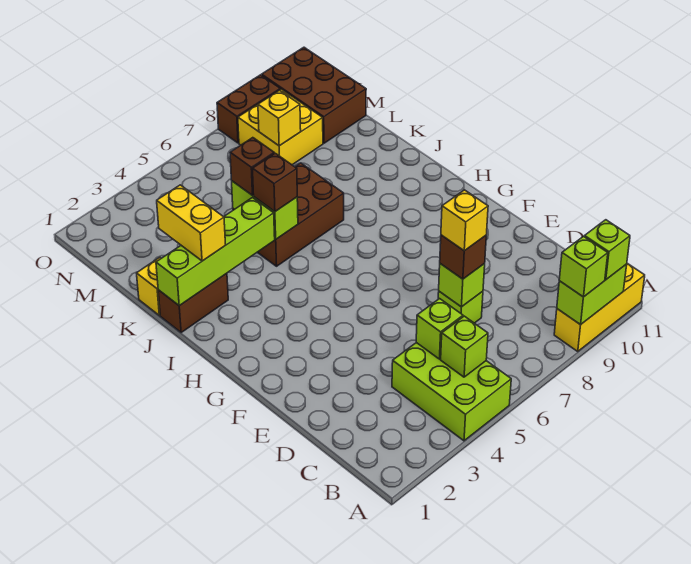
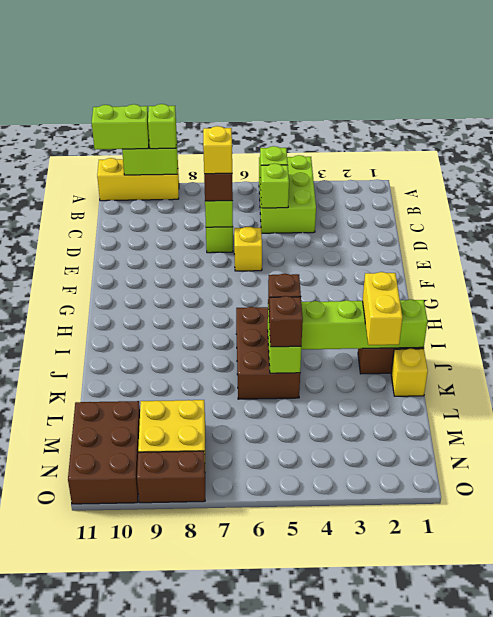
lime 1x1 brick [584,220,630,280] -> lime 1x2 brick [92,104,149,149]
brown 2x3 brick [233,163,344,266] -> brown 2x3 brick turned to [236,307,300,399]
yellow 1x1 brick [258,90,301,146] -> yellow 1x1 brick moved to [234,227,262,271]

